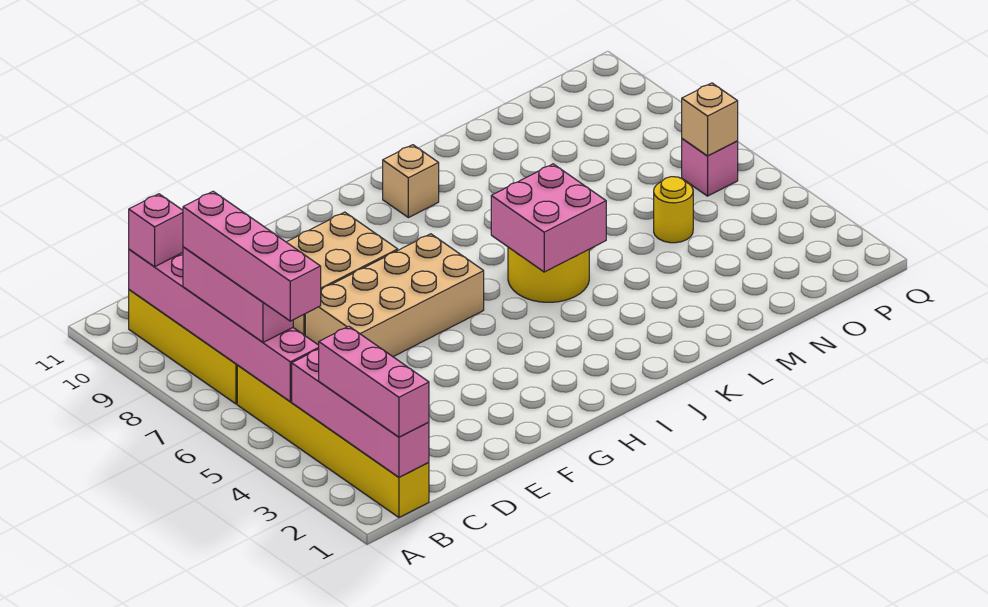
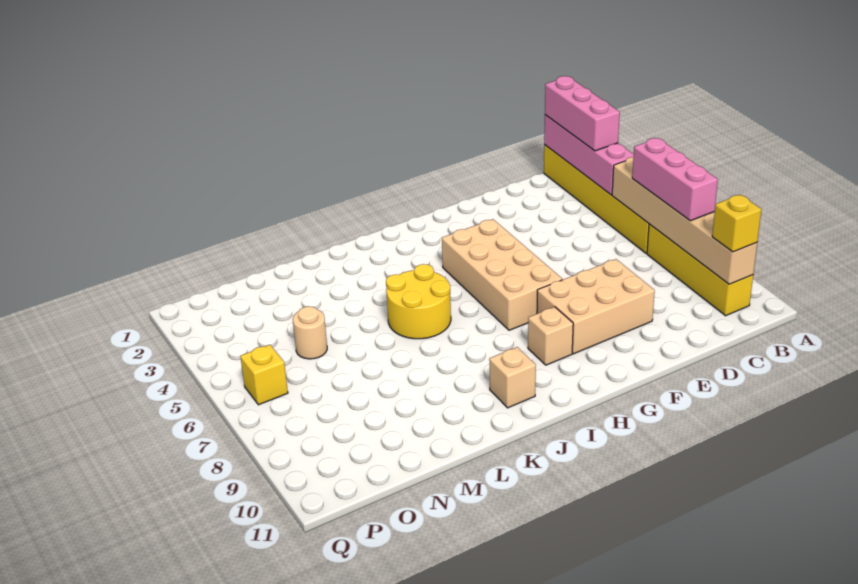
pink 1x6 brick [129,249,319,402] -> tan 1x6 brick [612,157,757,284]
pink 1x4 brick [183,191,321,321] -> none
pink 1x1 brick [129,194,183,267] -> yellow 1x1 brick [712,195,761,252]
tan 2x4 brick [305,234,484,357] -> tan 2x4 brick turned to [442,219,562,330]
pink 2x2 brick [491,164,606,272] -> none
yellow 1x1 round brick [654,177,693,243] -> tan 1x1 round brick [293,306,327,359]
pink 1x1 brick [682,139,738,196] -> yellow 1x1 brick [240,345,288,405]
tan 1x1 brick [682,83,738,156] -> tan 1x1 brick moved to [528,307,573,365]

